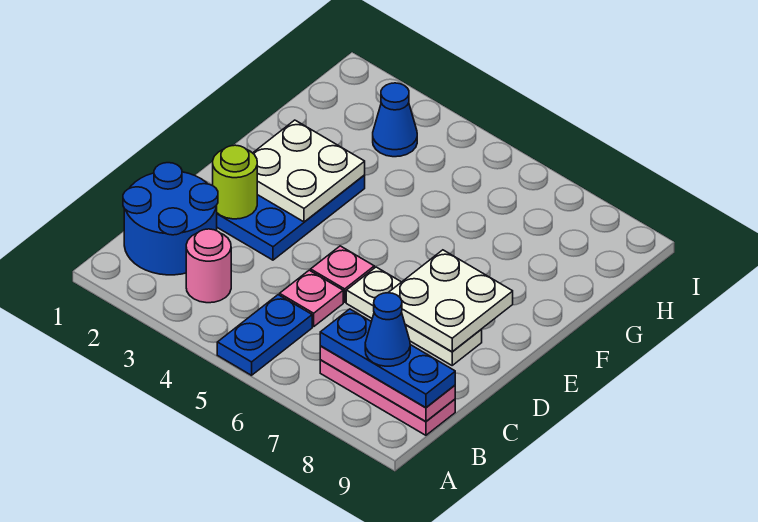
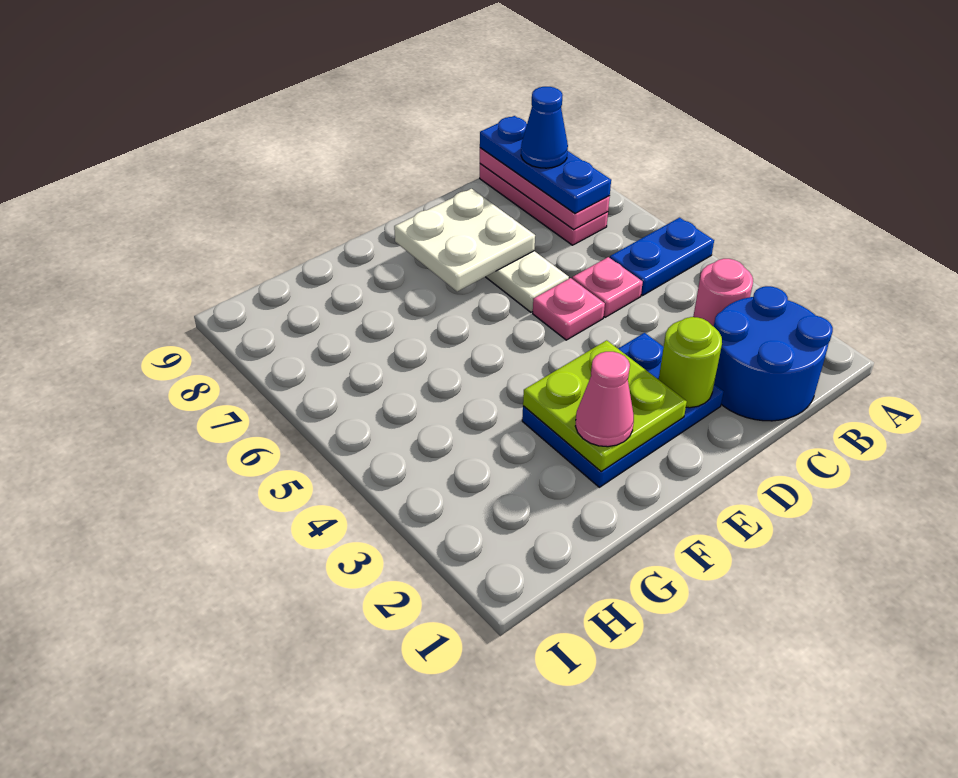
white 2x2 plate [253,120,365,222] -> lime 2x2 plate [523,340,687,472]
none -> pink 1x1 cone [575,352,634,447]
blue 1x1 cone [373,83,417,157] -> none

